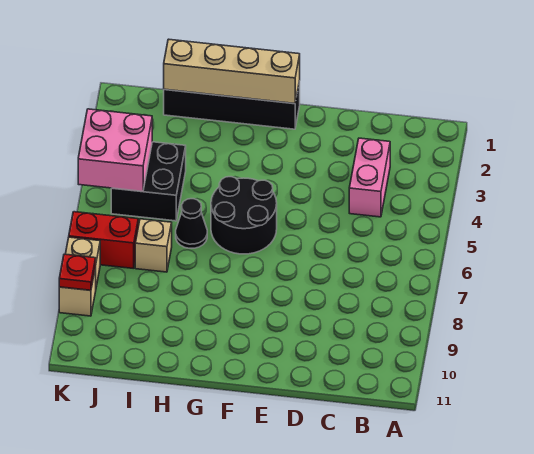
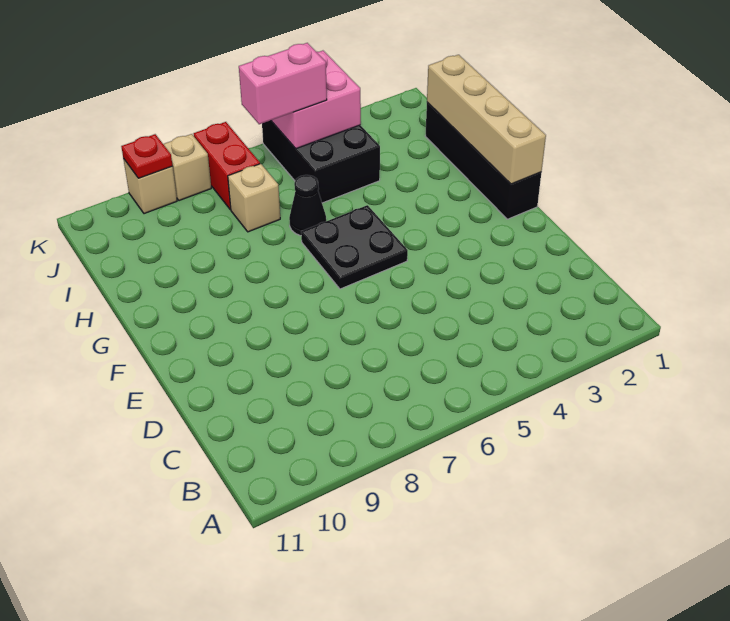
pink 1x2 brick [349,138,390,217] -> pink 1x2 brick moved to [239,43,327,124]
black 2x2 round brick [211,177,277,254] -> black 2x2 plate [301,205,408,289]
black 2x2 brick [111,142,186,221] -> black 2x3 brick [262,120,380,203]

